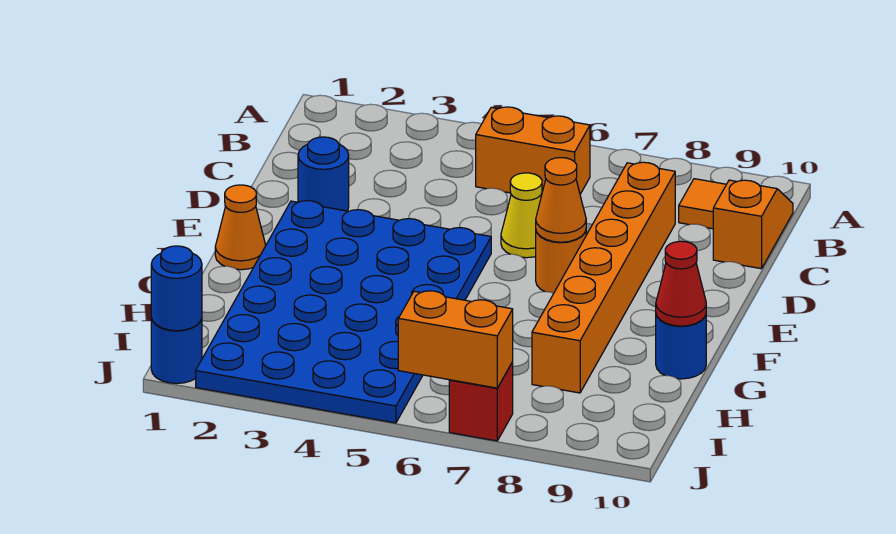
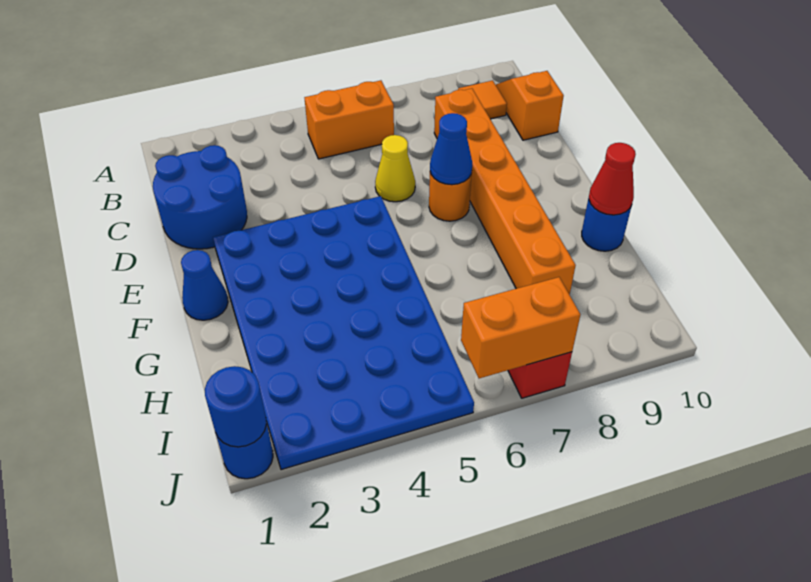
blue 1x1 round brick [298,137,349,211] -> blue 2x2 round brick [153,145,247,249]
orange 1x1 cone [536,158,586,242] -> blue 1x1 cone [430,113,472,185]
orange 1x1 cone [215,185,266,270] -> blue 1x1 cone [181,250,228,320]

